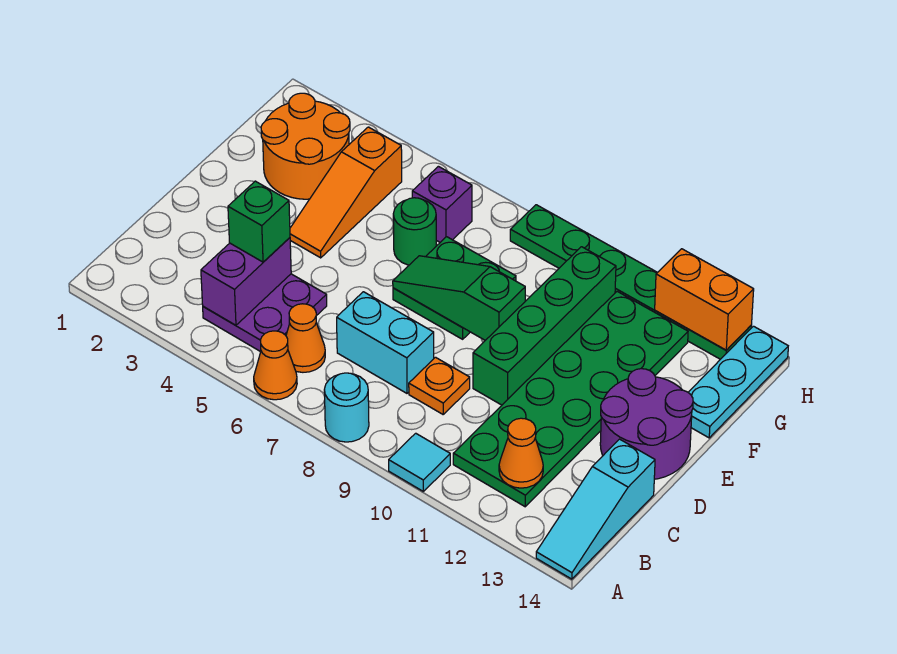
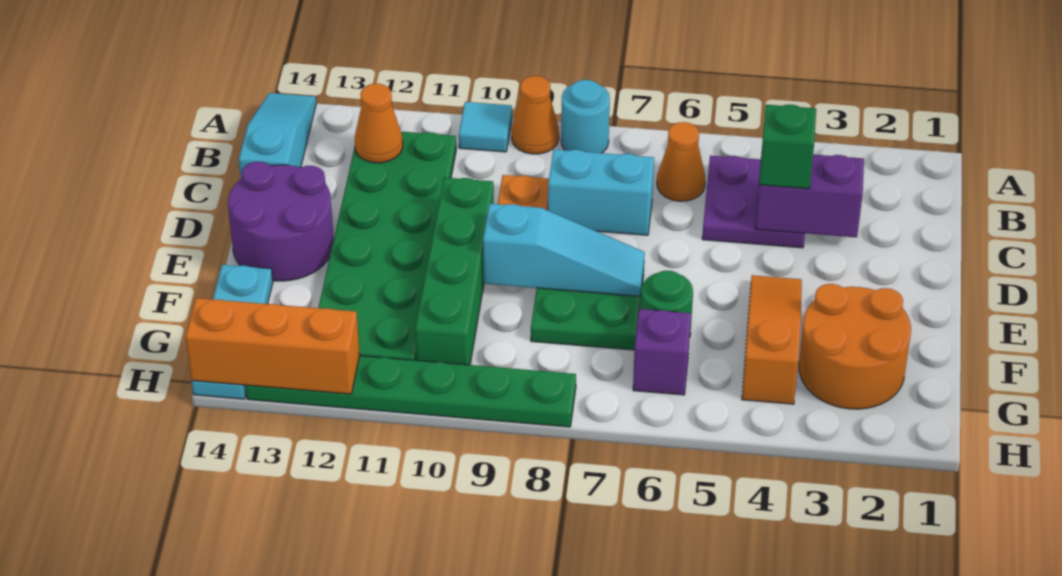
orange 1x1 cone [254,331,297,400] -> orange 1x1 cone moved to [512,76,559,154]
purple 1x2 brick [201,238,291,325] -> purple 1x2 brick turned to [755,155,864,237]
green 1x3 slope [393,256,525,340] -> cyan 1x3 slope [483,204,645,296]
orange 1x2 brick [655,249,754,350] -> orange 1x3 brick [186,298,360,394]

